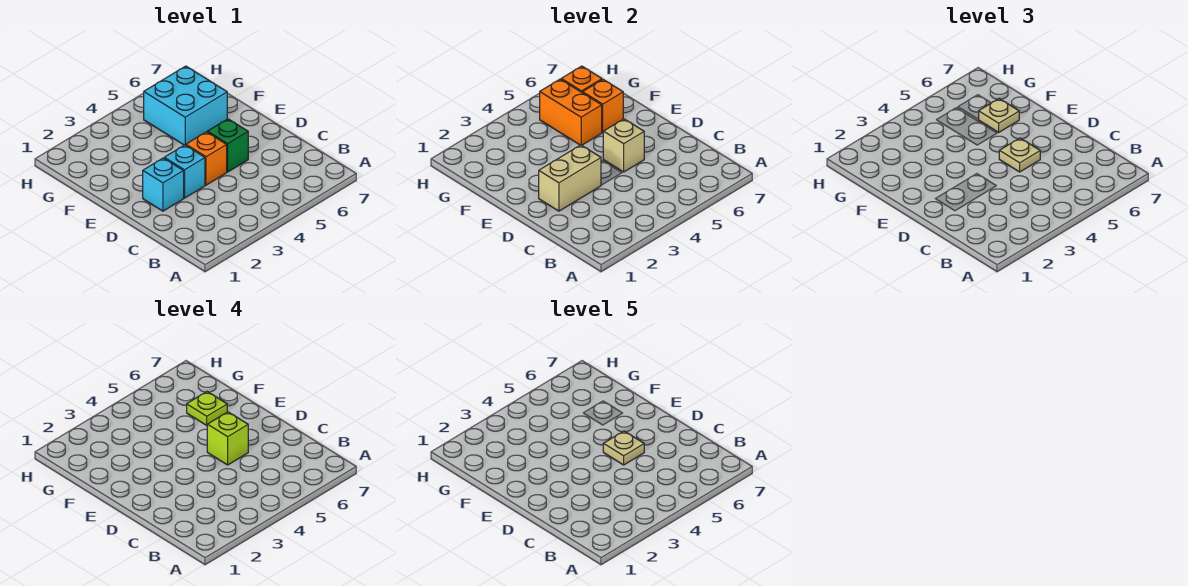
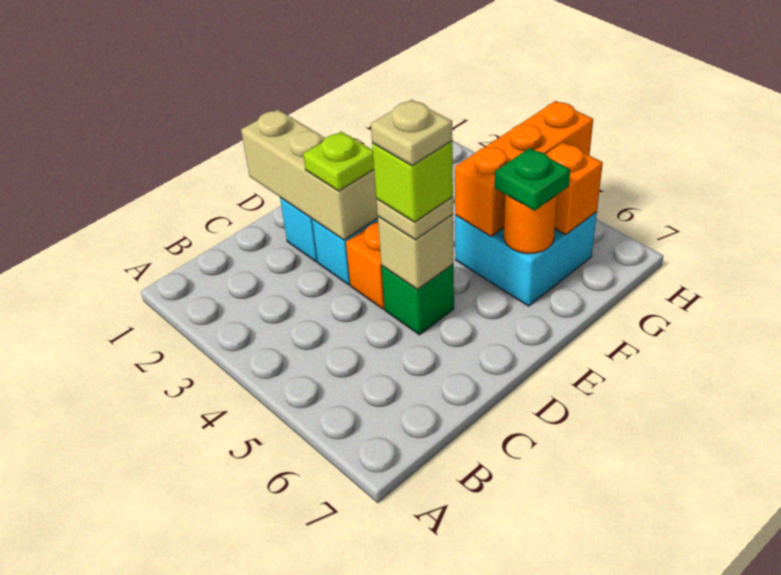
tan 1x2 brick [539,145,601,211] -> tan 1x3 brick [241,109,378,240]
orange 1x2 brick [540,79,602,145] -> orange 1x3 brick [455,101,593,236]
orange 1x1 brick [583,79,623,132] -> orange 1x1 round brick [504,195,557,253]
tan 1x1 plate [979,99,1019,132] -> green 1x1 plate [495,148,570,211]
lime 1x1 plate [187,392,227,425] -> lime 1x1 plate moved to [303,132,374,191]

